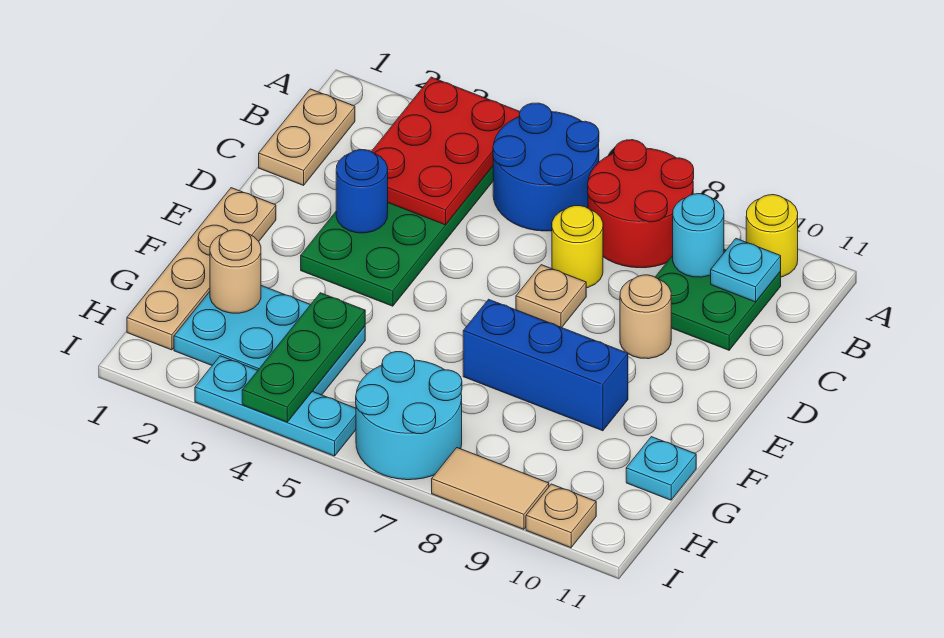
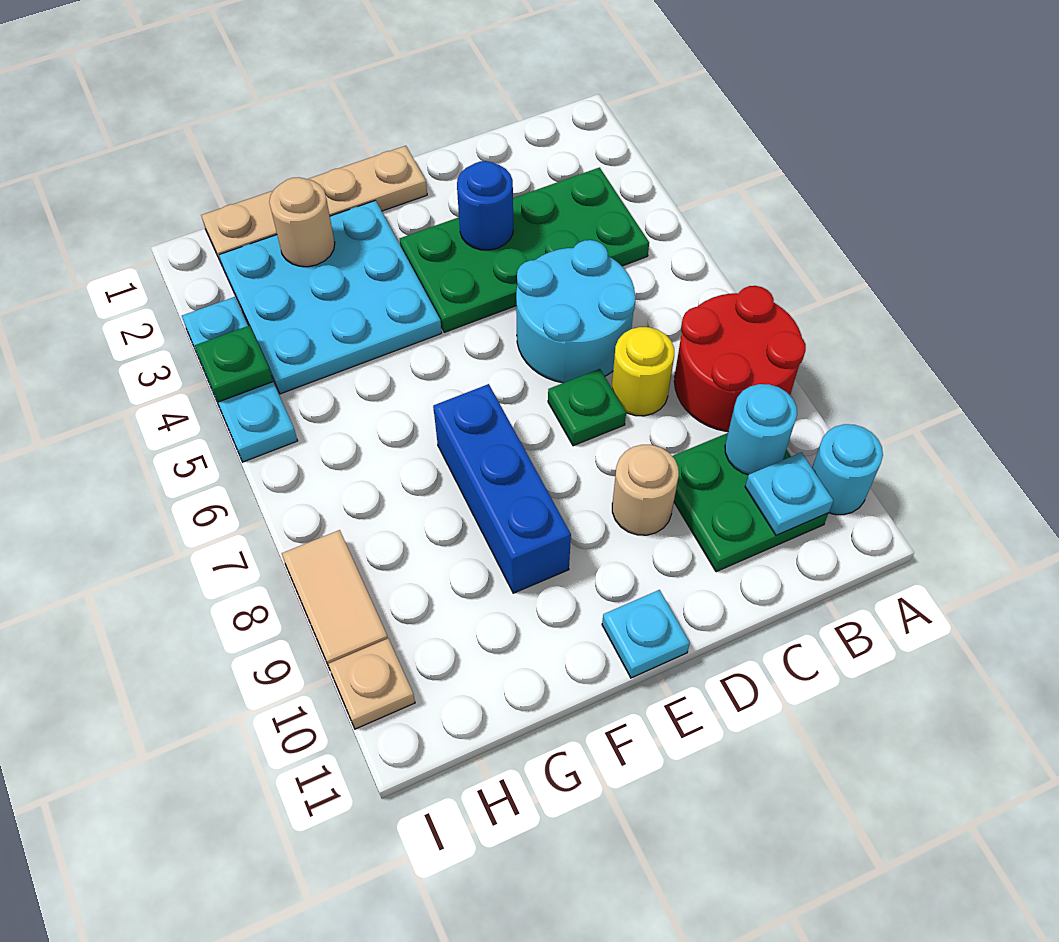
red 2x3 plate [371,77,520,225] -> none
blue 2x2 round brick [493,103,599,231] -> none
yellow 1x1 round brick [746,195,798,277] -> cyan 1x1 round brick [812,424,883,515]
tan 1x2 plate [259,89,355,185] -> none
tan 1x1 plate [516,265,586,328] -> green 1x1 plate [548,369,626,446]
cyan 2x3 plate [174,286,365,395] -> cyan 3x3 plate [219,200,442,394]
green 1x3 plate [242,293,365,422] -> green 1x1 plate [195,326,273,402]
cyan 1x1 plate [626,437,696,500] -> cyan 1x1 plate moved to [602,590,690,678]
cyan 2x2 round brick [356,352,462,480] -> cyan 2x2 round brick moved to [516,240,636,383]

